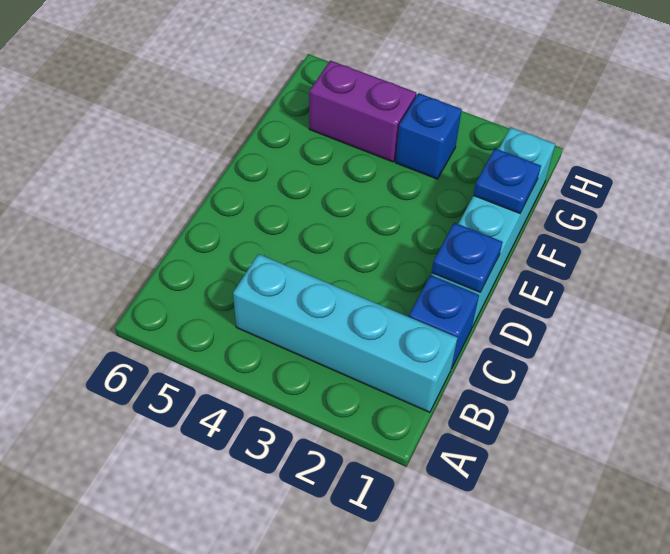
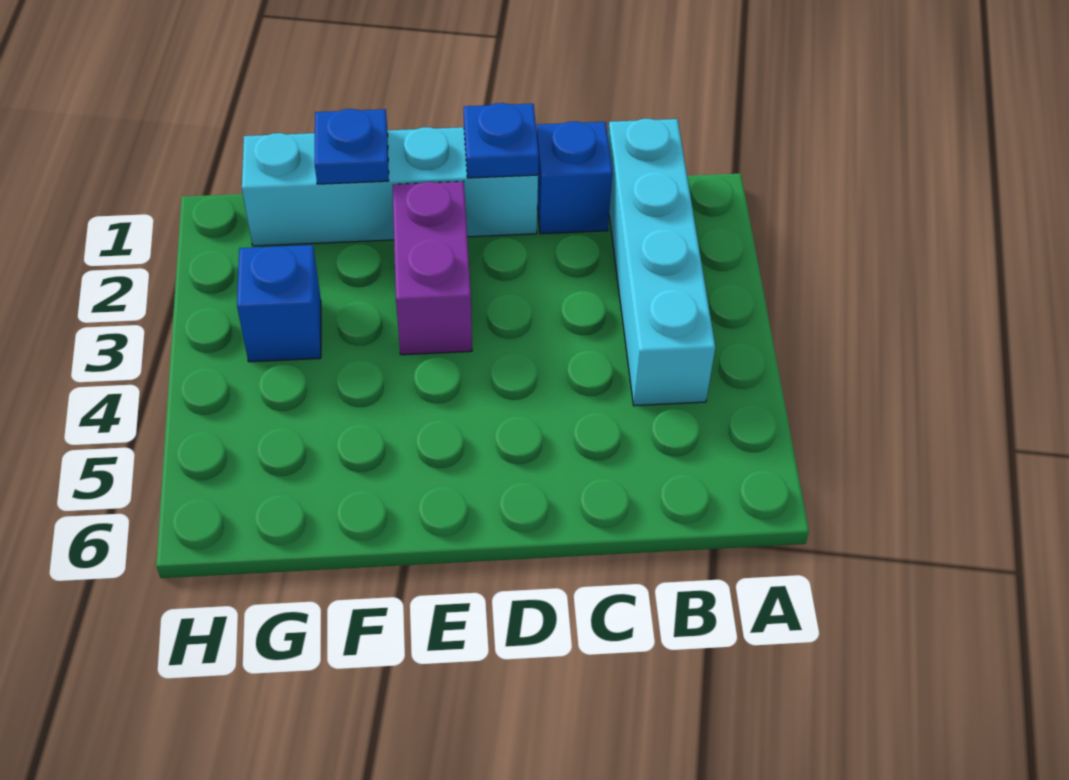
purple 1x2 brick [309,60,416,162] -> purple 1x2 brick moved to [393,181,472,355]

